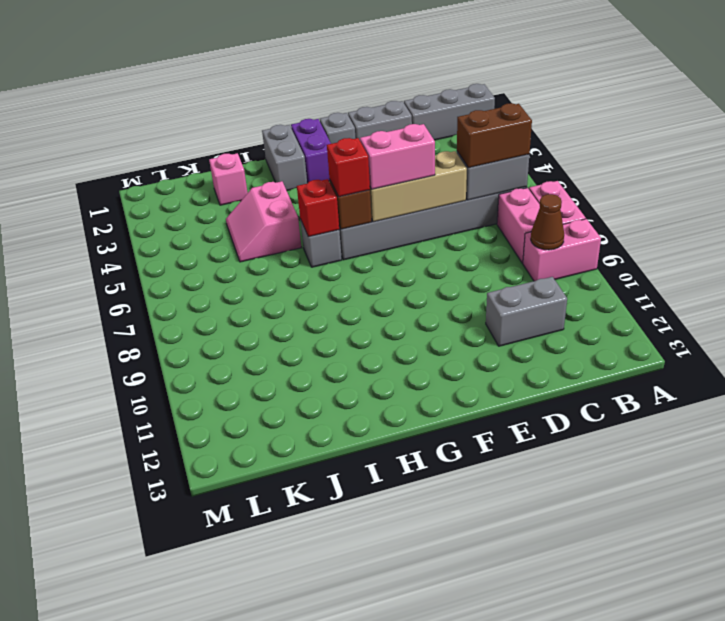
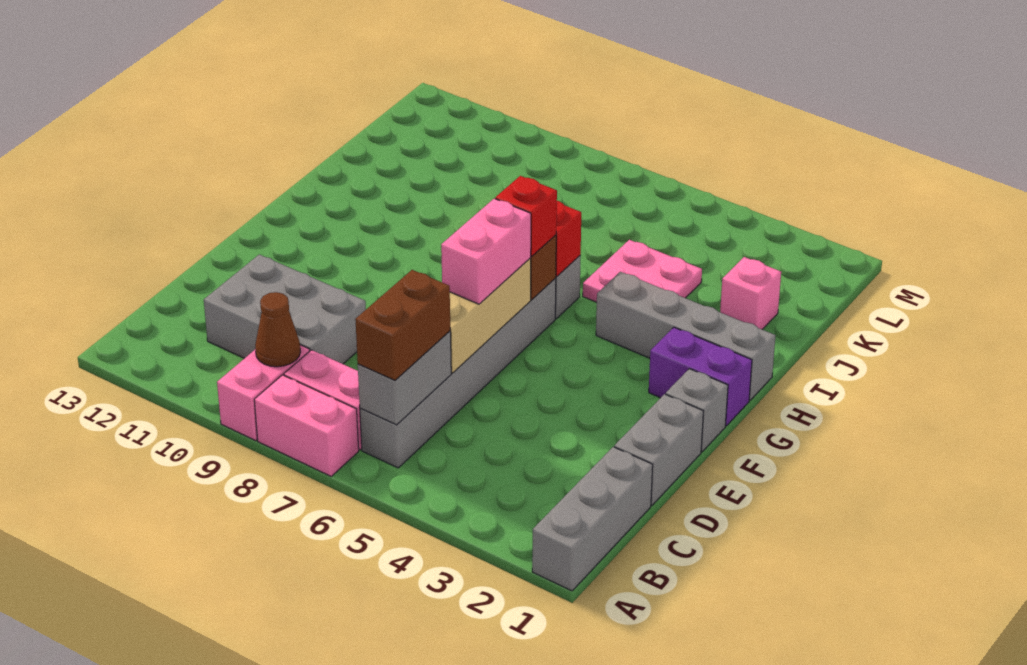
grey 1x2 brick [486,277,567,346] -> grey 2x3 brick [204,254,366,364]
grey 1x2 brick [262,125,307,191] -> grey 1x4 brick [596,272,776,401]
pink 2x2 slope [226,181,302,262] -> pink 2x2 plate [583,240,702,302]

